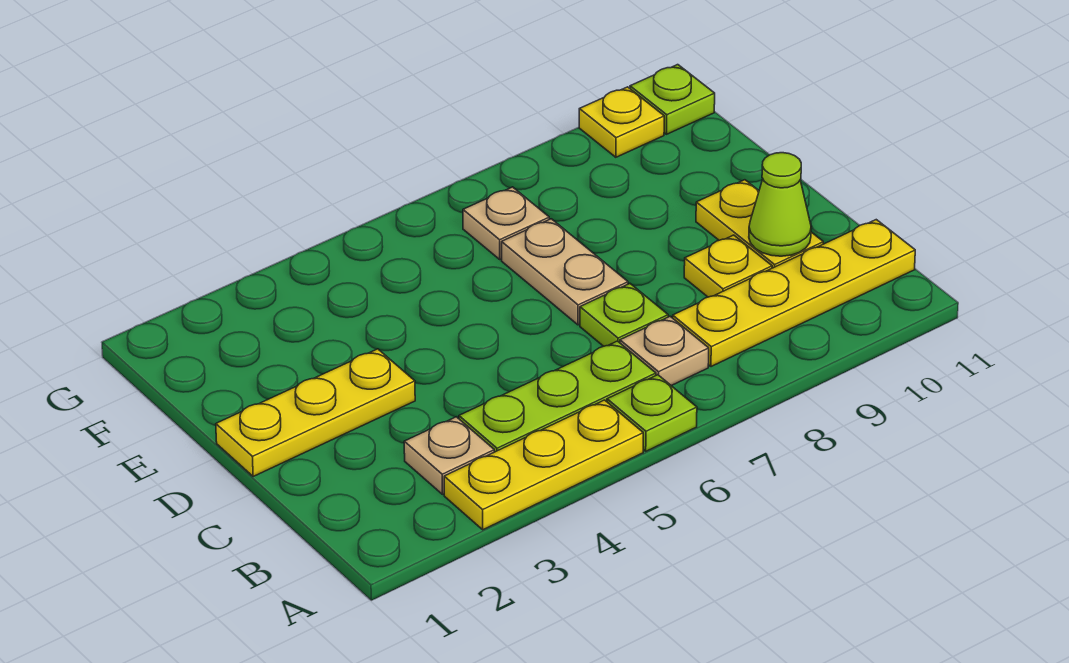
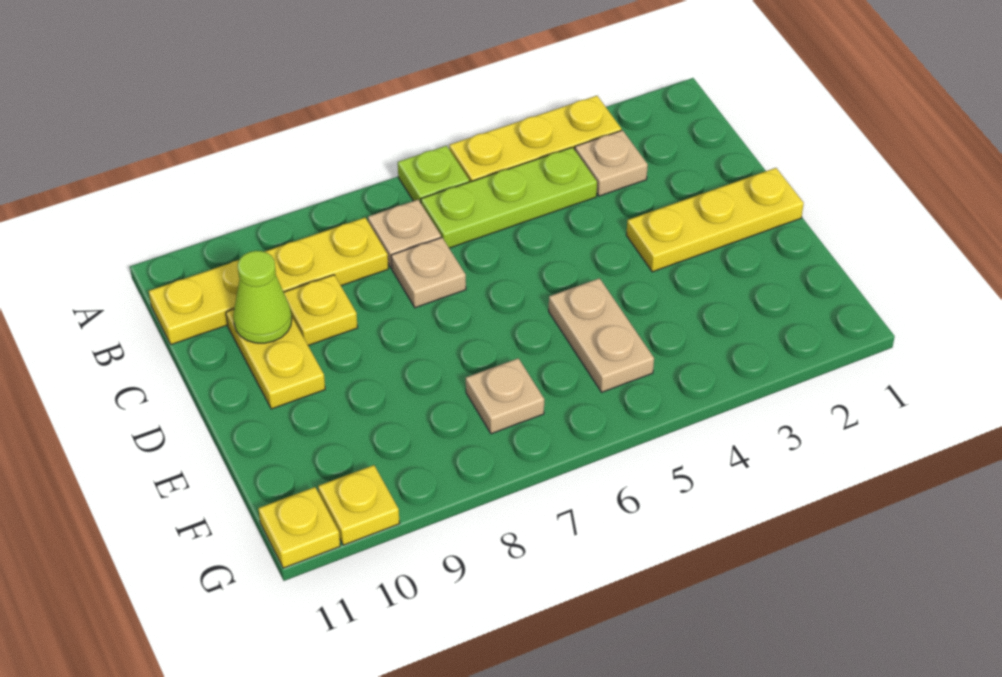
lime 1x1 plate [580,284,668,346] -> tan 1x1 plate [391,238,466,308]
tan 1x2 plate [502,219,628,325] -> tan 1x2 plate moved to [549,278,654,392]
lime 1x1 plate [630,65,715,134] -> yellow 1x1 plate [258,487,340,568]

